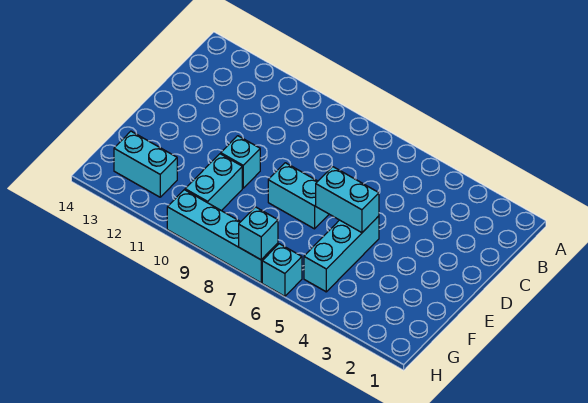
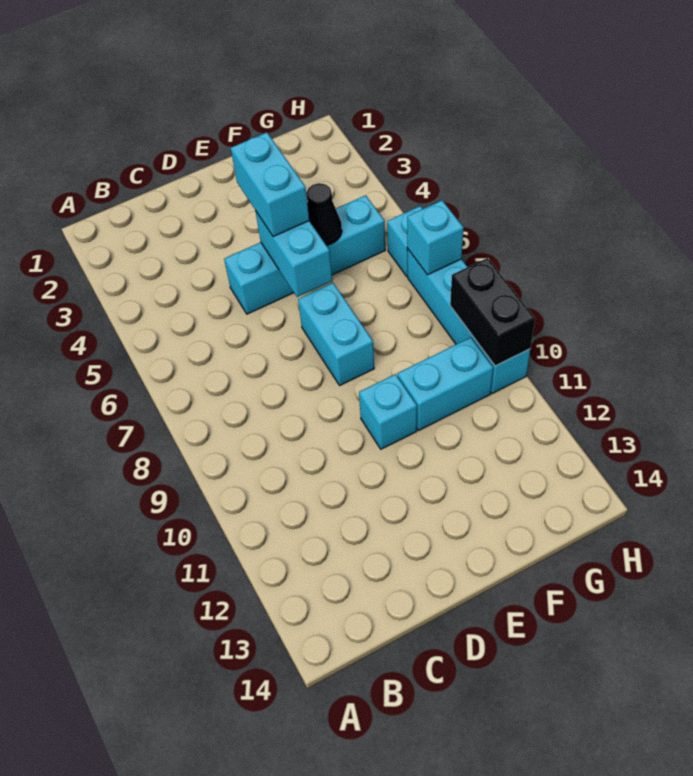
cyan 1x3 brick [304,216,379,292] -> cyan 1x4 brick [224,195,385,314]
none -> black 1x1 cone [306,183,342,246]
cyan 1x2 brick [114,131,177,197] -> cyan 1x2 brick moved to [231,132,309,237]
none -> black 1x2 brick [450,258,535,366]

